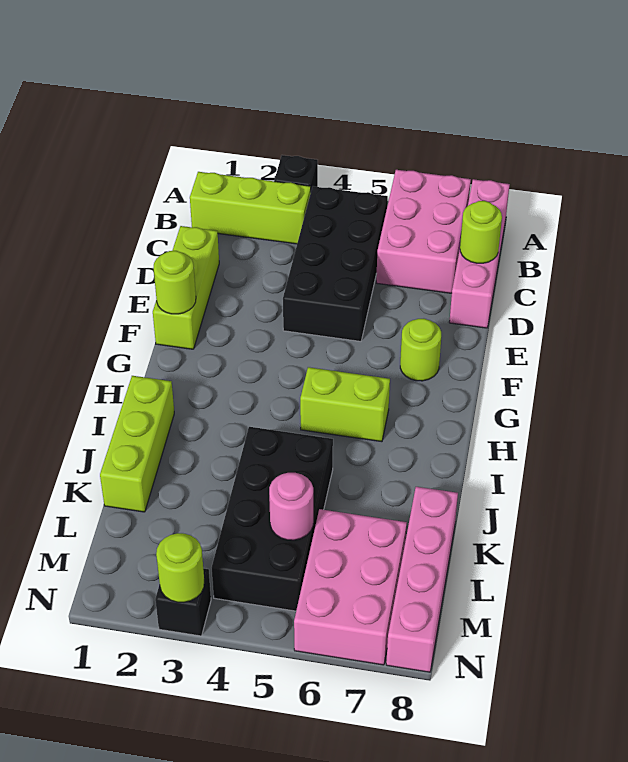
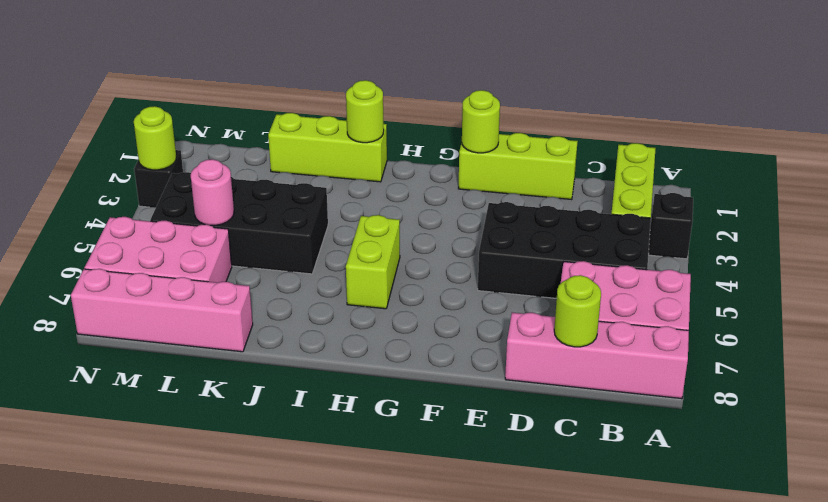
lime 1x1 round brick [400,319,441,381] -> lime 1x1 round brick moved to [346,80,384,143]

